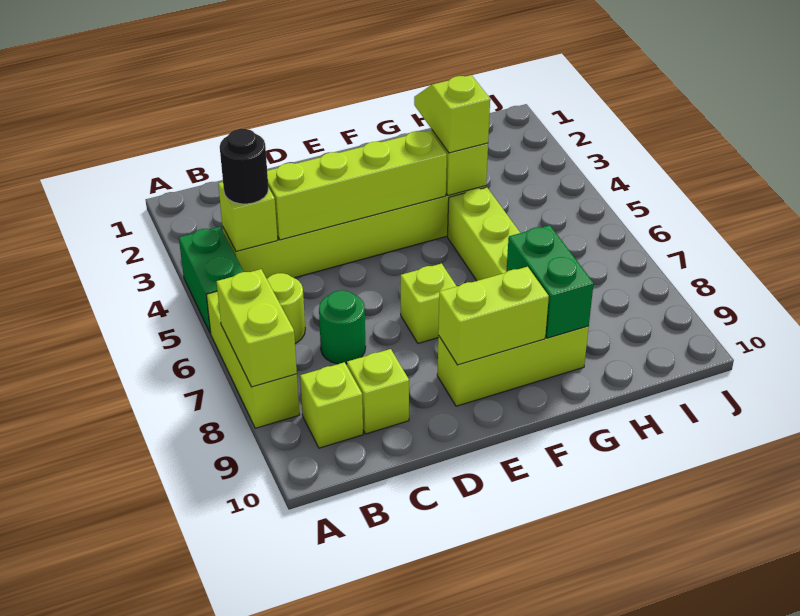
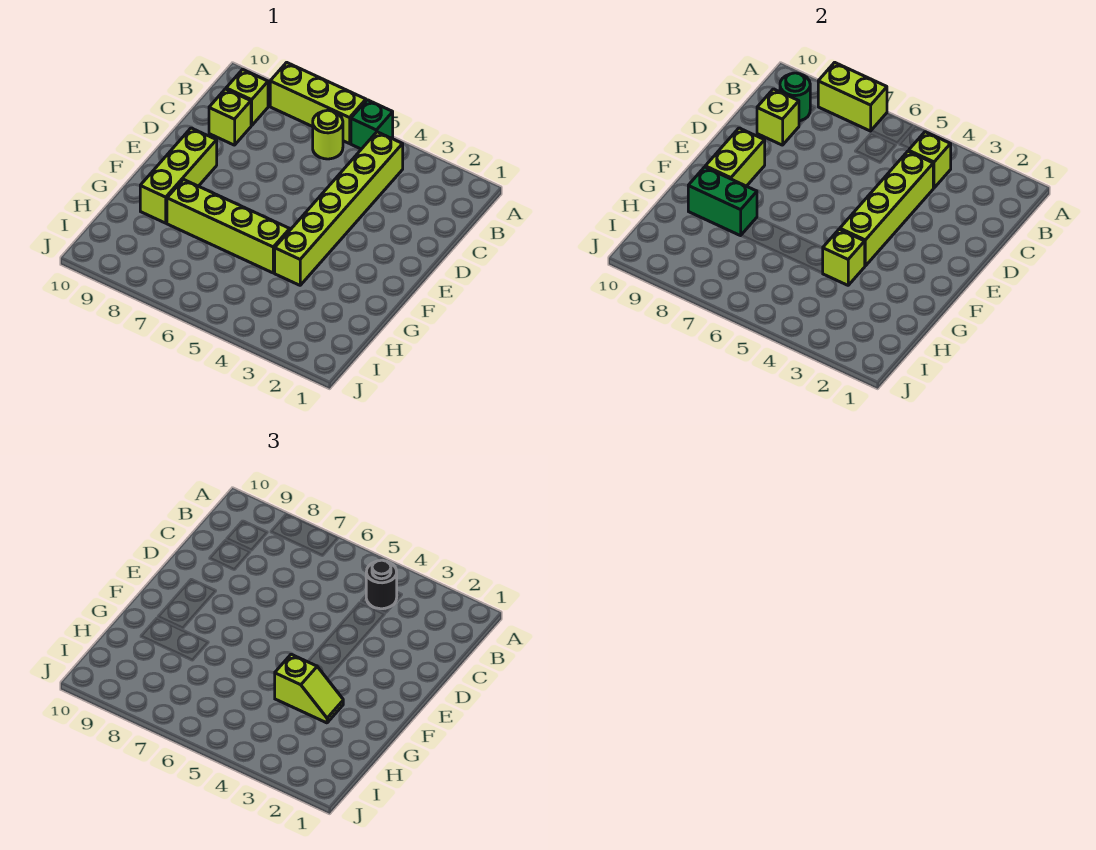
green 1x2 brick [179,227,244,333] -> green 1x1 brick [351,100,393,149]
green 1x1 round brick [319,290,366,364] -> green 1x1 round brick moved to [780,73,810,121]
lime 1x1 brick [401,263,457,343] -> lime 1x1 brick moved to [757,89,799,145]

